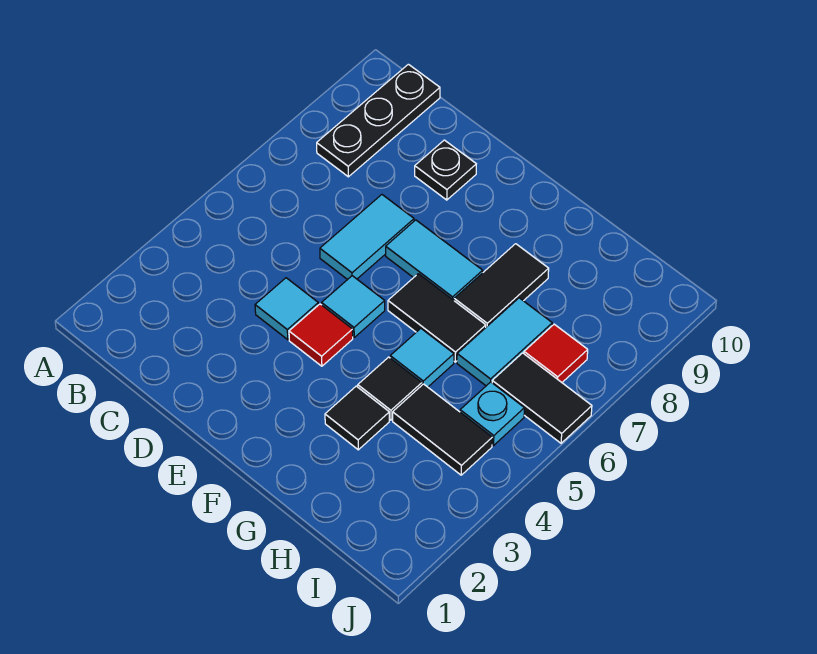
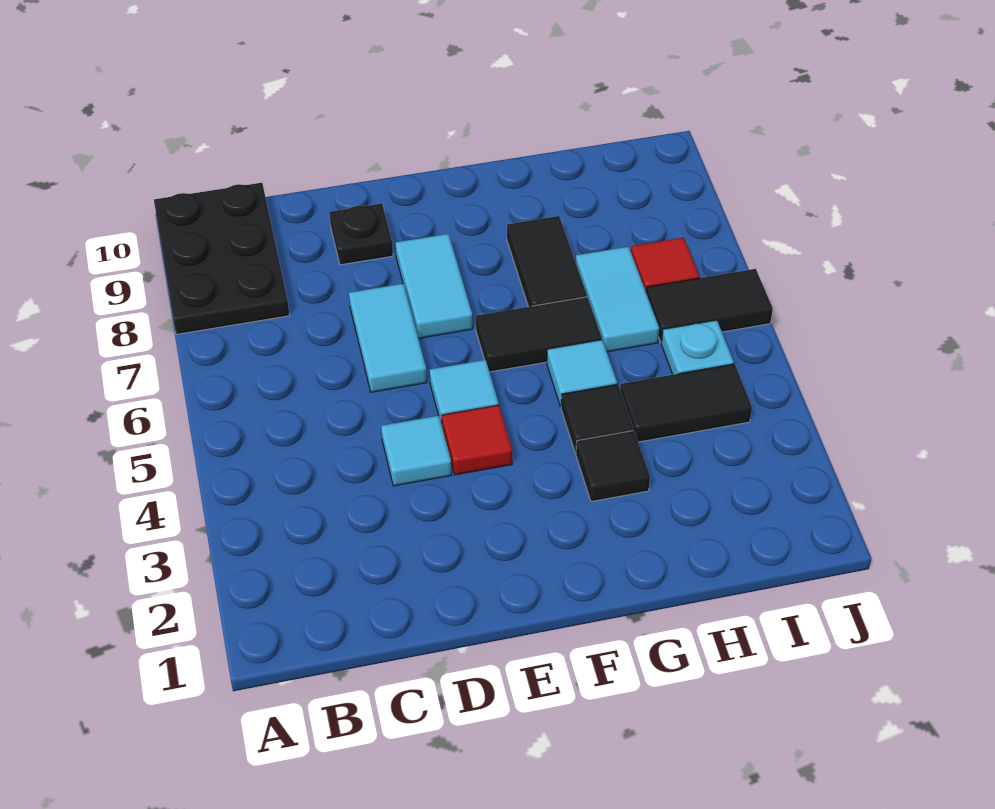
black 1x3 plate [317,64,440,177] -> black 2x3 plate [154,183,289,334]
cyan 1x2 tile [386,220,483,300] -> cyan 1x2 tile turned to [395,234,473,338]

